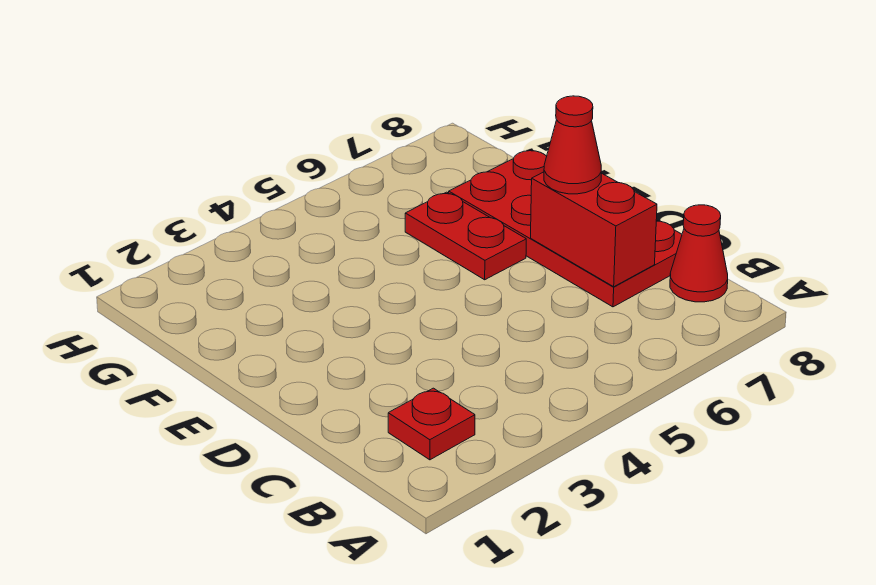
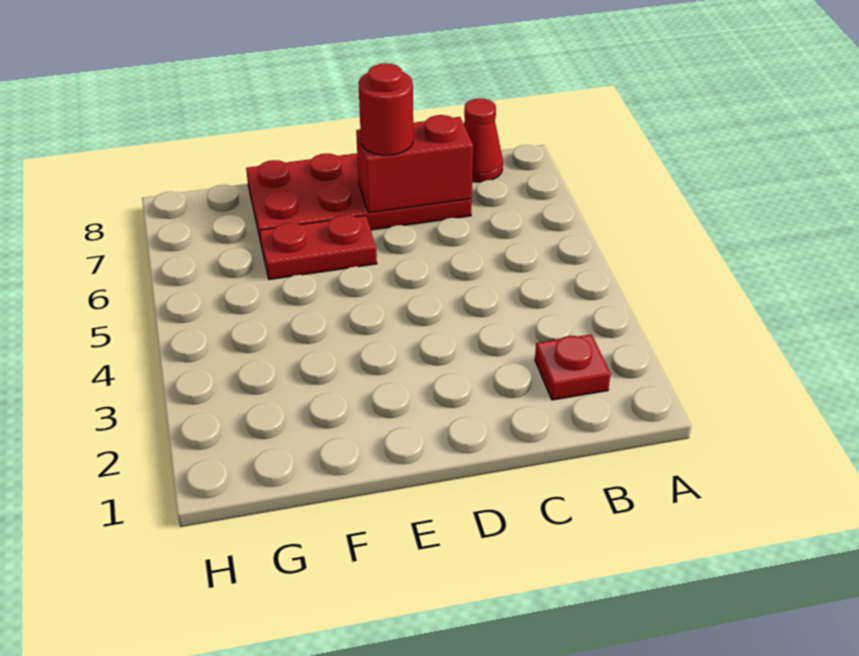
red 1x1 cone [544,96,601,194] -> red 1x1 round brick [358,63,413,155]

